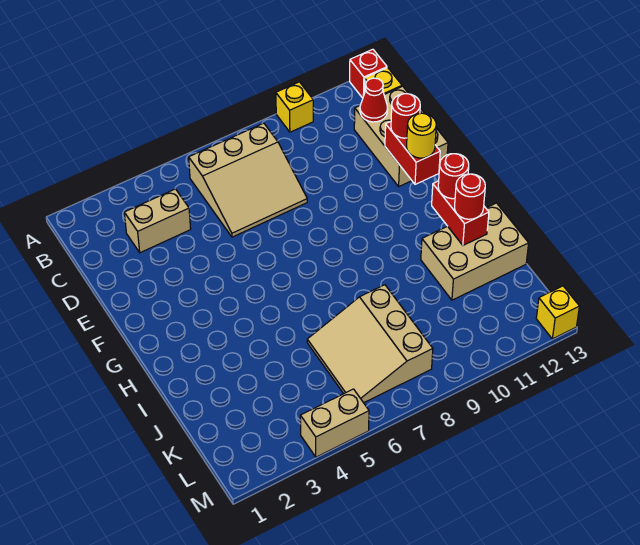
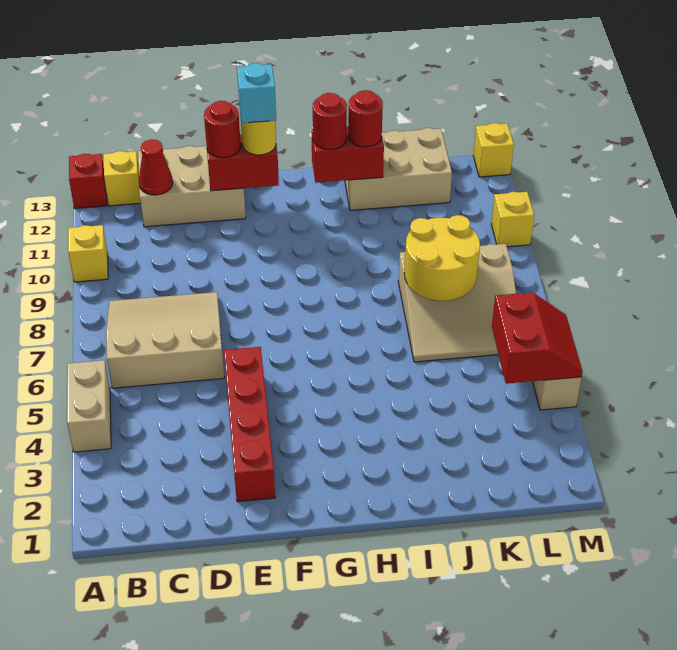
tan 3x3 slope [189,123,307,237] -> tan 3x3 slope turned to [106,292,224,388]
tan 1x2 brick [124,189,191,253] -> tan 1x2 brick moved to [67,360,111,452]
none -> red 1x4 brick [224,347,275,502]
none -> cyan 1x1 brick [237,63,276,123]
tan 2x3 brick [421,203,529,300] -> tan 2x3 brick turned to [345,128,452,210]
none -> yellow 2x2 round brick [404,215,480,301]
none -> red 2x2 slope [492,292,583,384]
none -> yellow 1x1 brick [491,192,534,247]

